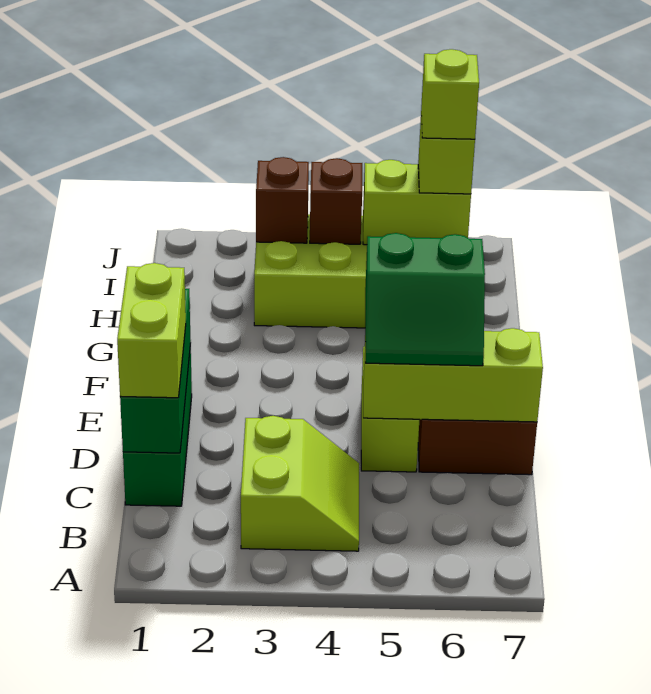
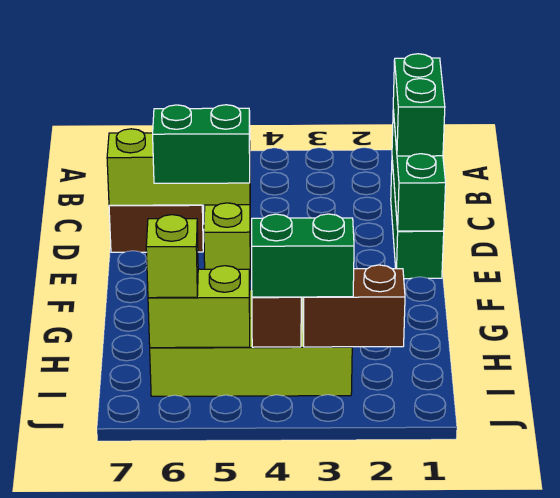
lime 2x2 slope [241,416,359,551] -> none
lime 1x2 brick [117,263,186,398] -> green 1x2 brick [393,54,445,156]
brown 1x1 brick [256,157,309,243] -> brown 1x2 brick [303,265,405,347]
none -> green 1x2 brick [252,214,354,297]
lime 1x1 brick [421,49,479,139] -> none

